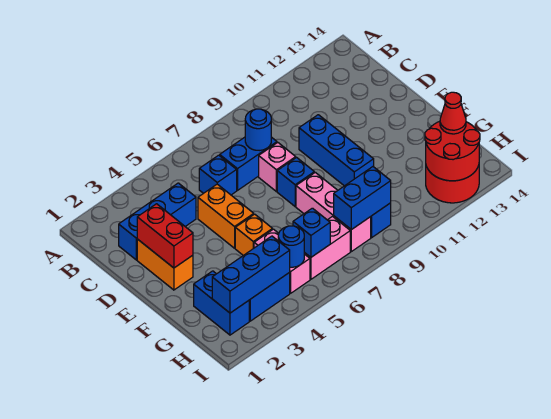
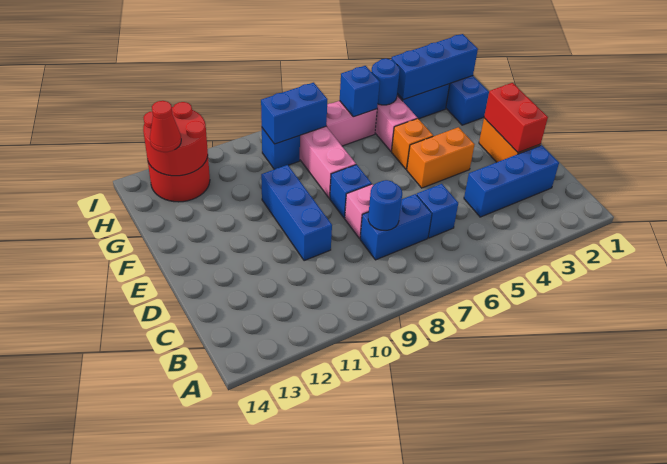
orange 1x2 brick [198,184,254,248] -> orange 1x2 brick turned to [407,127,475,188]

